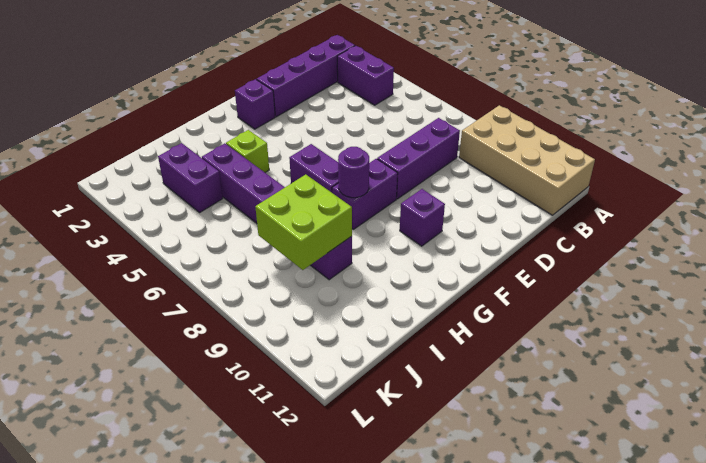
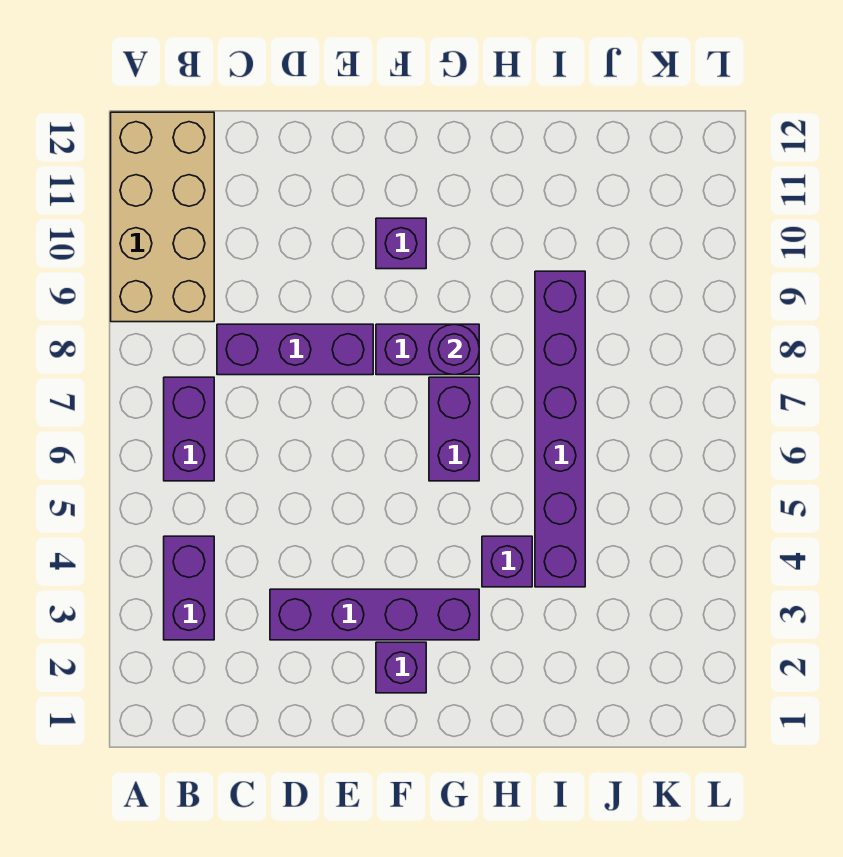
purple 1x4 brick [257,35,355,117] -> purple 1x4 brick moved to [270,589,479,640]
lime 1x1 brick [226,130,269,172] -> purple 1x1 brick [482,536,532,587]
lime 2x2 brick [255,174,352,270] -> none
purple 1x2 brick [158,143,223,213] -> purple 1x2 brick moved to [164,377,214,481]

